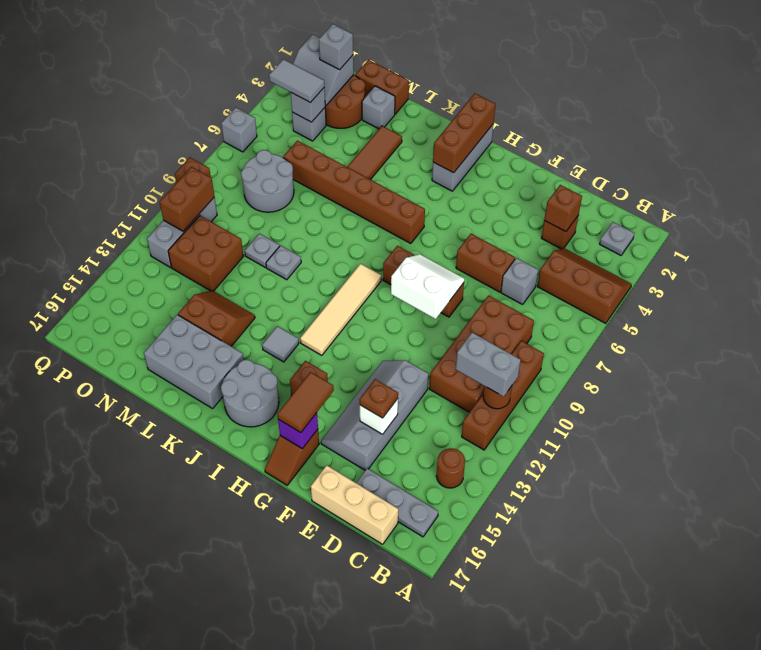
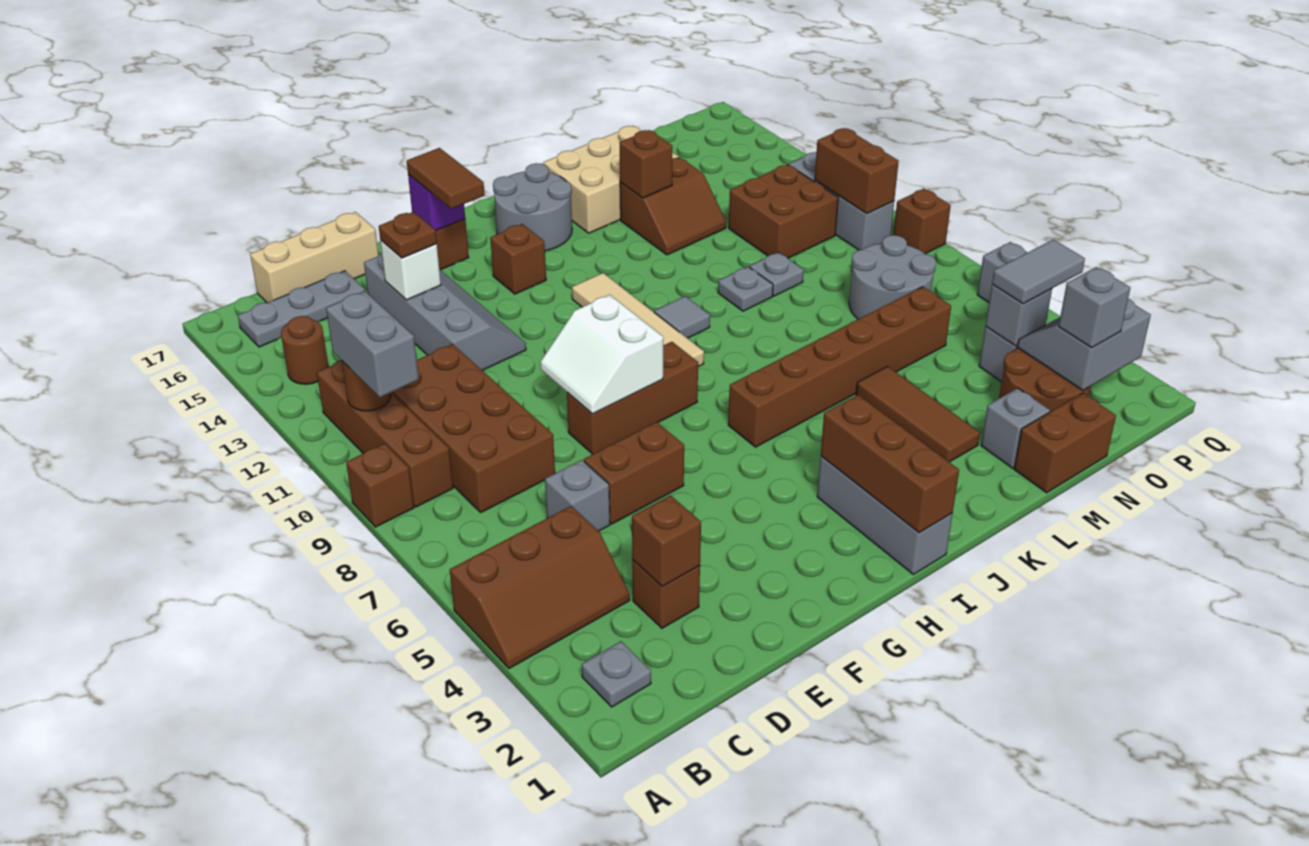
none -> brown 1x1 brick [346,444,414,527]
grey 1x2 brick [456,333,521,397] -> grey 1x2 brick turned to [326,291,419,398]
white 2x2 slope [391,254,464,319] -> white 2x2 slope turned to [540,295,663,414]
grey 1x1 tile [262,326,299,362] -> grey 1x1 tile moved to [654,296,710,338]
grey 2x3 brick [144,315,243,409] -> tan 2x3 brick [543,126,678,233]
none -> brown 1x1 brick [619,130,673,198]

